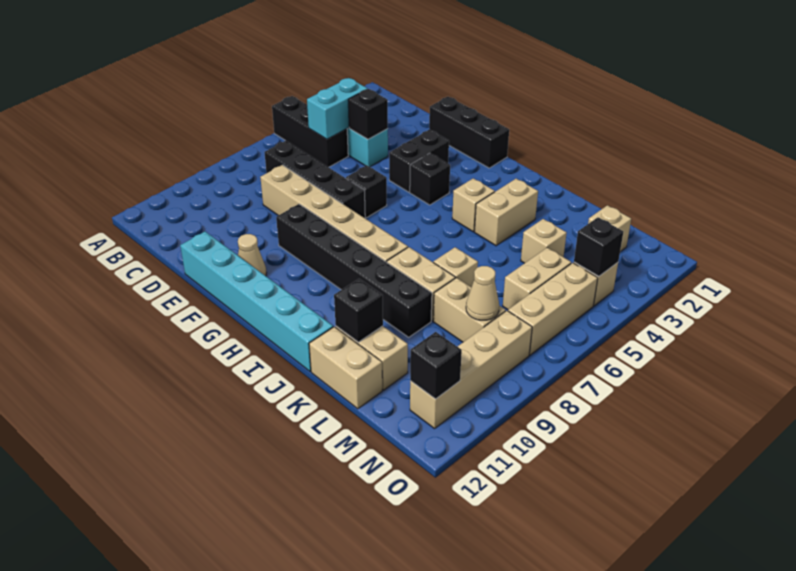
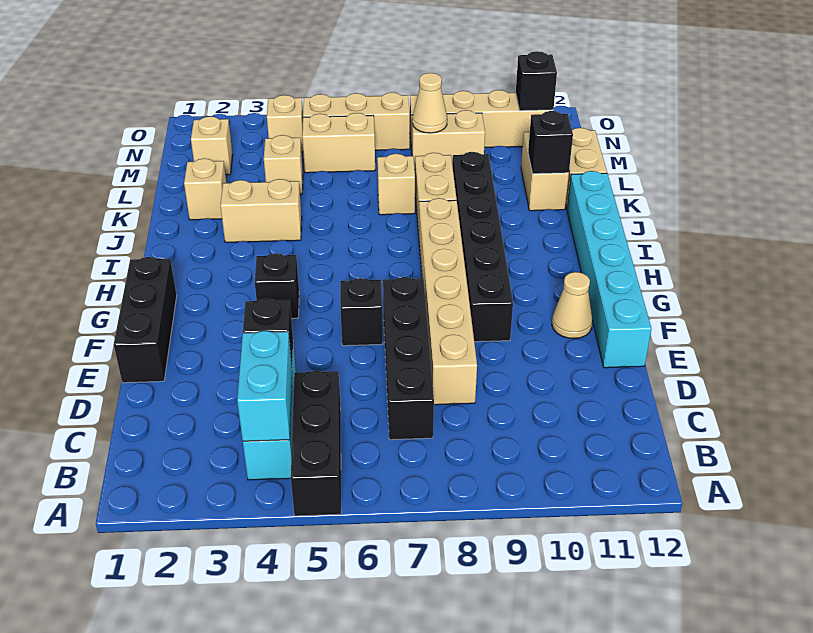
cyan 1x2 brick [307,78,367,139] -> cyan 1x2 brick turned to [237,331,292,441]
black 1x2 brick [389,130,449,192] -> none
tan 1x1 brick [452,178,495,232] -> tan 1x1 brick moved to [184,159,226,220]
tan 1x2 brick [433,278,506,342] -> tan 1x2 brick turned to [411,110,485,170]
black 1x1 brick [574,217,623,277] -> none

